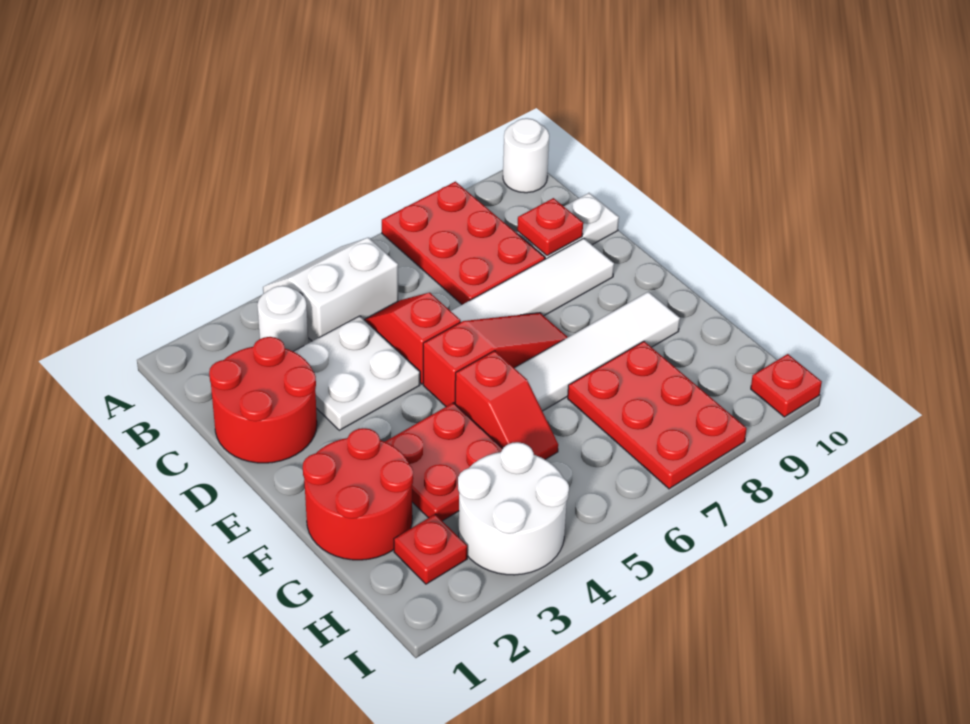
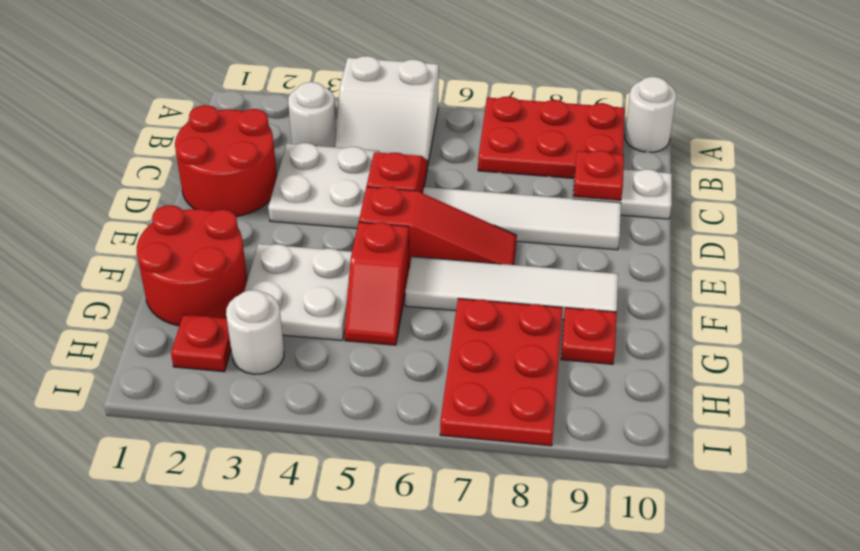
white 2x2 slope [263,238,398,341] -> white 2x2 slope turned to [335,56,439,163]
red 2x3 plate [382,182,545,305] -> red 2x3 plate turned to [478,96,625,178]
red 2x2 plate [385,403,503,521] -> white 2x2 plate [244,244,352,340]
white 2x2 round brick [458,442,569,575] -> white 1x1 round brick [226,290,284,374]
red 1x1 plate [751,354,822,417] -> red 1x1 plate moved to [561,308,617,364]

